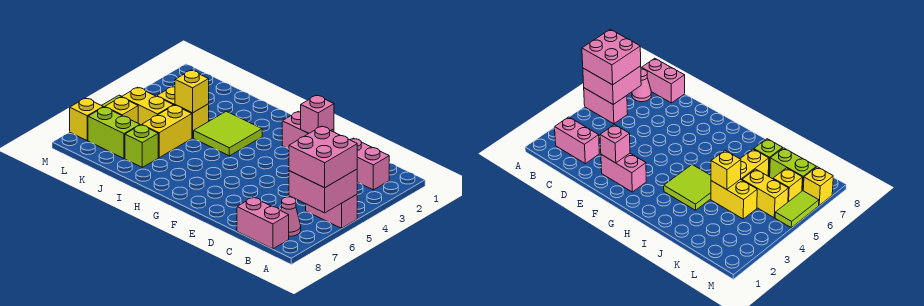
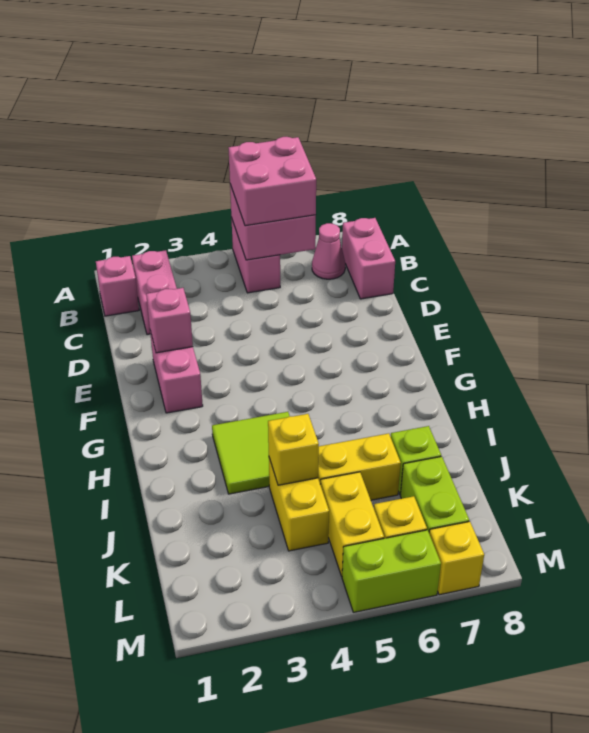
none -> pink 1x1 brick [96,256,139,316]
lime 1x2 tile [775,191,819,228] -> lime 1x2 brick [342,530,441,612]

